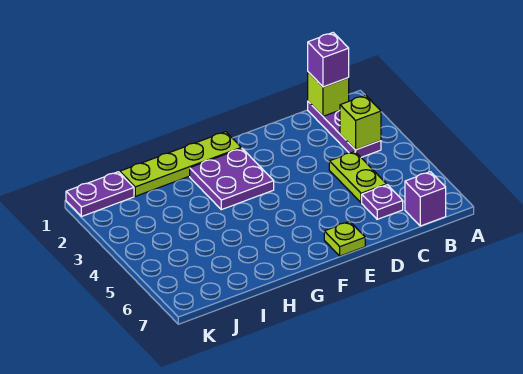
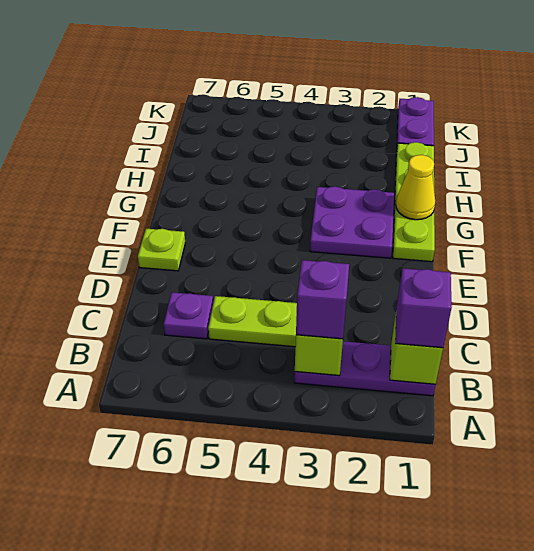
purple 1x1 brick [405,172,446,226] -> purple 1x1 brick moved to [296,260,349,339]
none -> yellow 1x1 cone [396,155,435,220]

